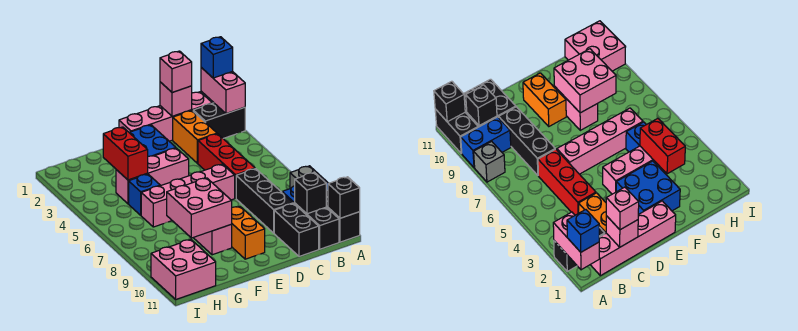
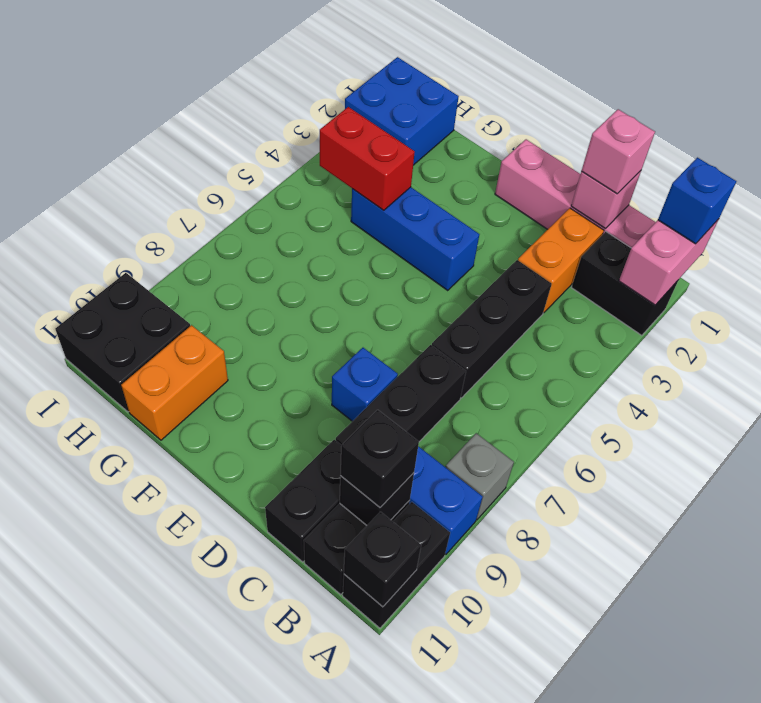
none -> black 1x1 brick [340,410,419,507]
red 1x3 brick [198,134,255,198] -> black 1x3 brick [432,260,552,398]
pink 1x4 brick [141,164,235,227] -> none
blue 2x2 brick [129,125,176,156] -> blue 2x2 brick moved to [345,57,459,165]
pink 1x3 brick [116,148,189,204] -> blue 1x3 brick [351,187,479,291]
orange 1x2 brick [232,206,265,259] -> orange 1x2 brick moved to [121,325,228,440]
pink 1x2 brick [193,224,232,255] -> none
pink 2x2 brick [167,178,232,238] -> none
red 1x2 brick [103,127,148,180] -> red 1x2 brick turned to [320,107,415,210]
blue 1x1 brick [129,174,160,215] -> blue 1x1 brick moved to [332,348,398,421]
pink 2x2 brick [151,239,216,300] -> black 2x2 brick [55,273,190,412]

